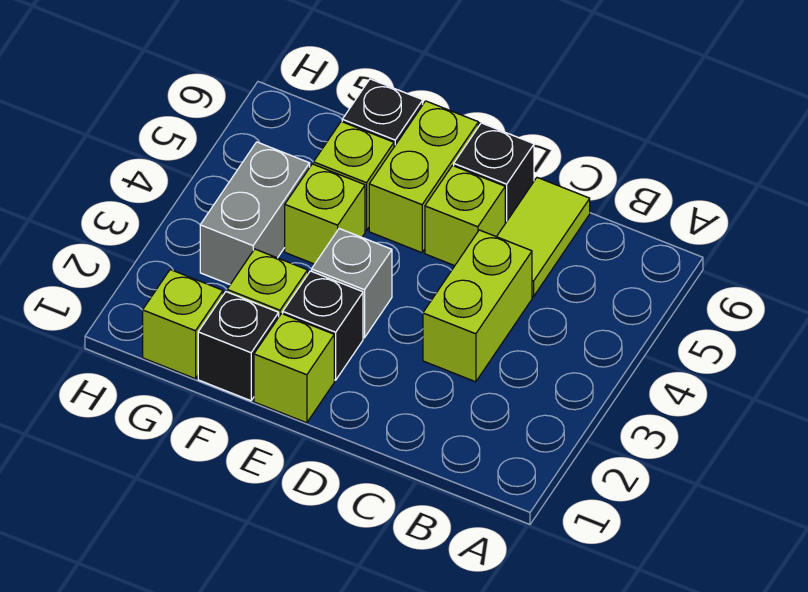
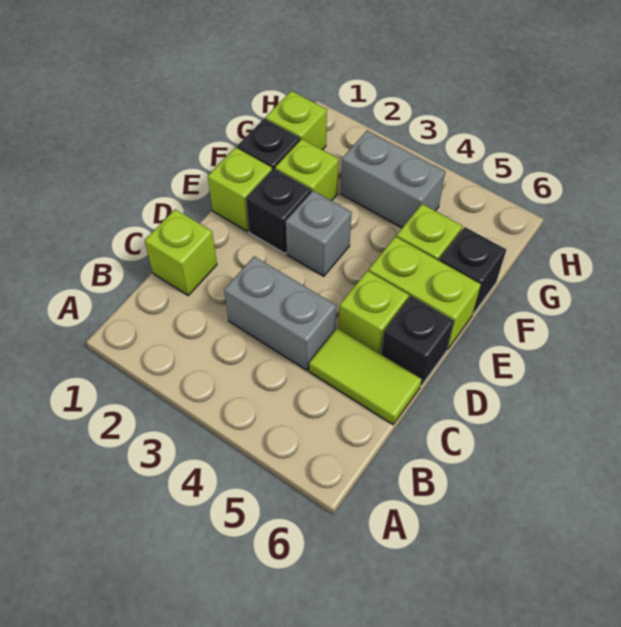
lime 1x2 brick [423,230,532,382] -> grey 1x2 brick [224,256,336,370]
lime 1x1 brick [285,164,365,264] -> lime 1x1 brick moved to [144,209,217,295]

